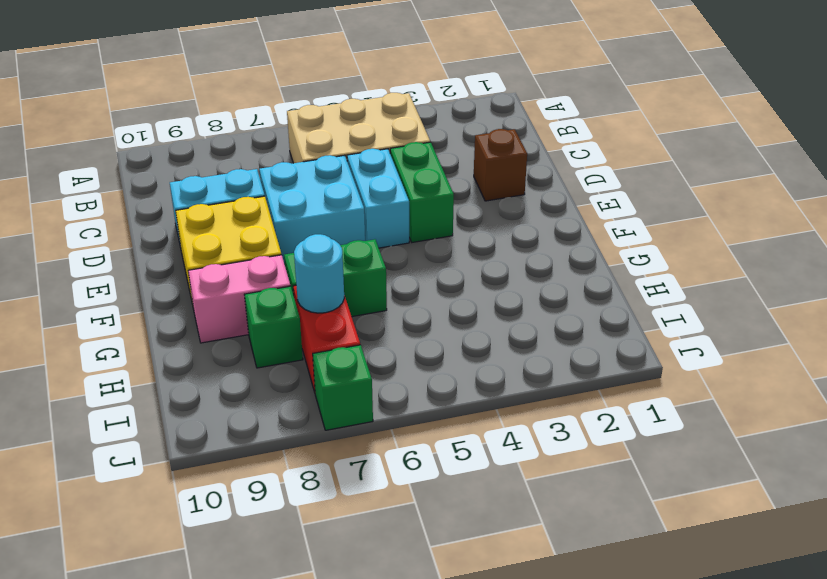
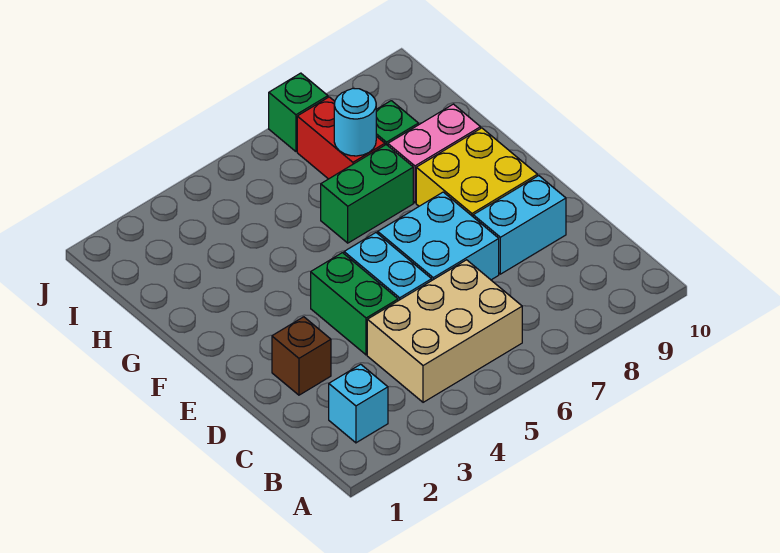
none -> cyan 1x1 brick [329,364,388,443]

